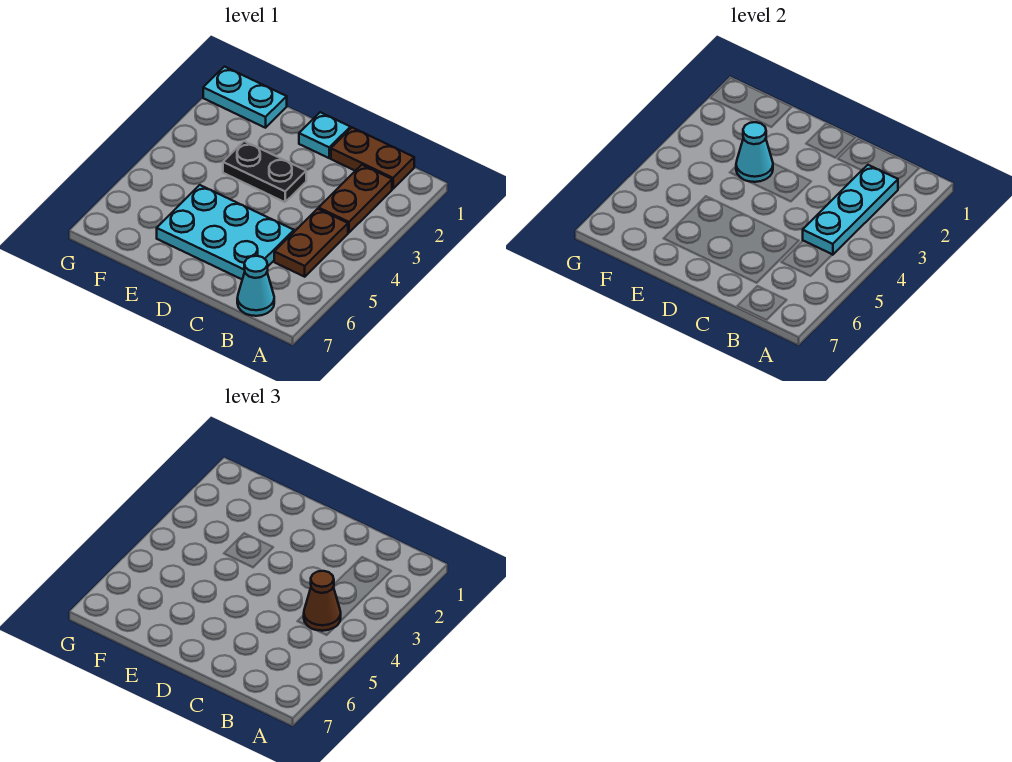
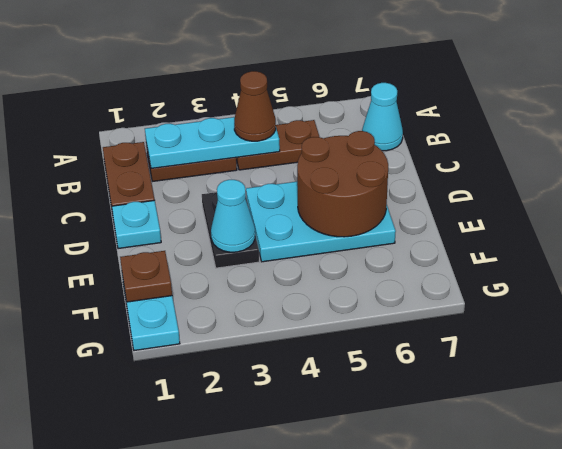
cyan 2x3 plate [157,185,294,279] -> cyan 2x3 plate turned to [246,182,396,262]
none -> brown 2x2 round brick [297,131,388,237]
none -> brown 1x1 plate [120,251,172,302]

